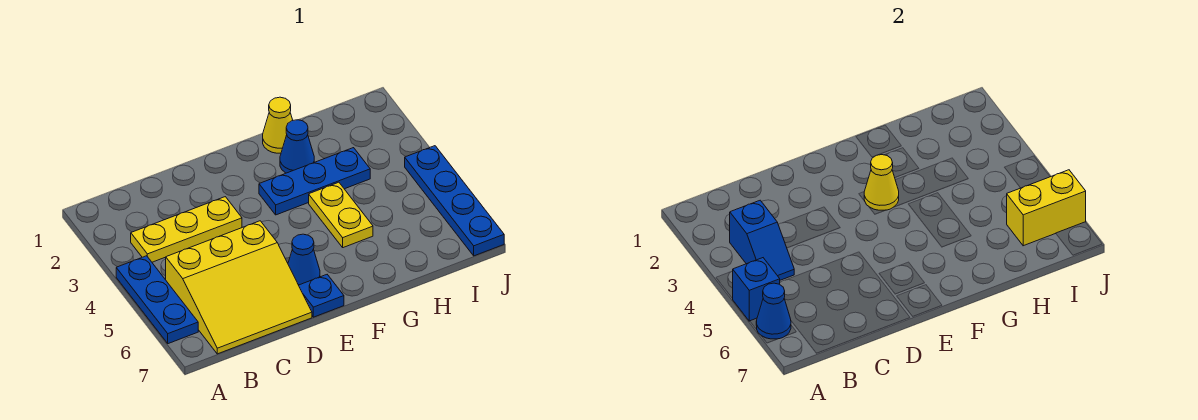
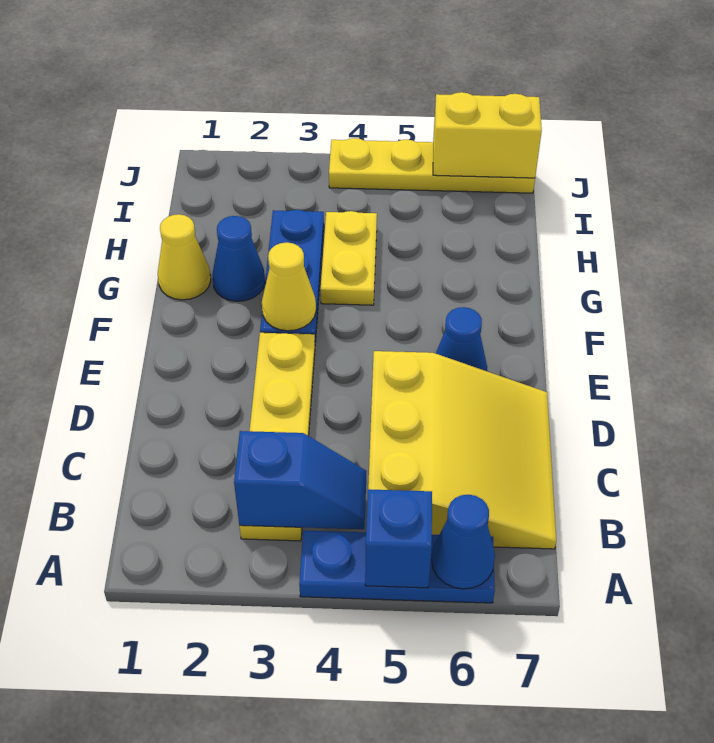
yellow 1x3 plate [131,197,242,262] -> yellow 1x4 plate [239,333,315,541]
blue 1x1 plate [299,275,344,317] -> none
yellow 1x2 plate [309,182,373,248] -> yellow 1x2 plate turned to [321,211,377,305]
yellow 1x2 brick [1007,170,1086,246] -> yellow 1x2 brick turned to [433,92,542,178]
blue 1x4 plate [405,146,504,256] -> yellow 1x4 plate [329,138,535,193]

